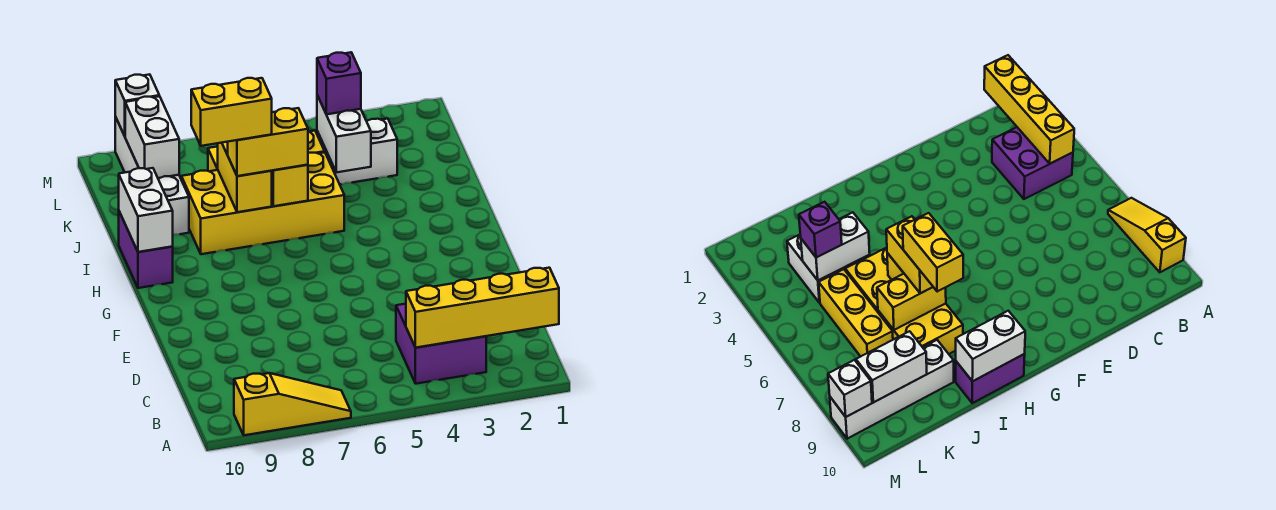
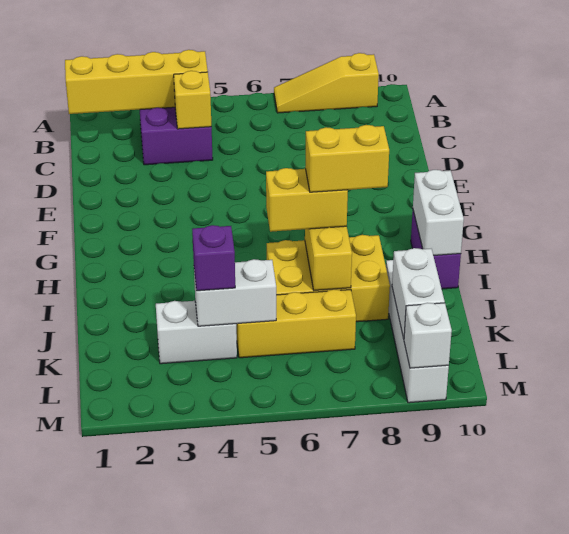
yellow 2x4 brick [181,152,344,254] -> yellow 2x3 brick [267,235,390,322]
yellow 1x1 brick [272,165,308,206] -> yellow 1x1 brick moved to [174,71,211,129]
white 1x2 brick [317,95,371,172] -> white 1x2 brick turned to [194,259,276,326]

